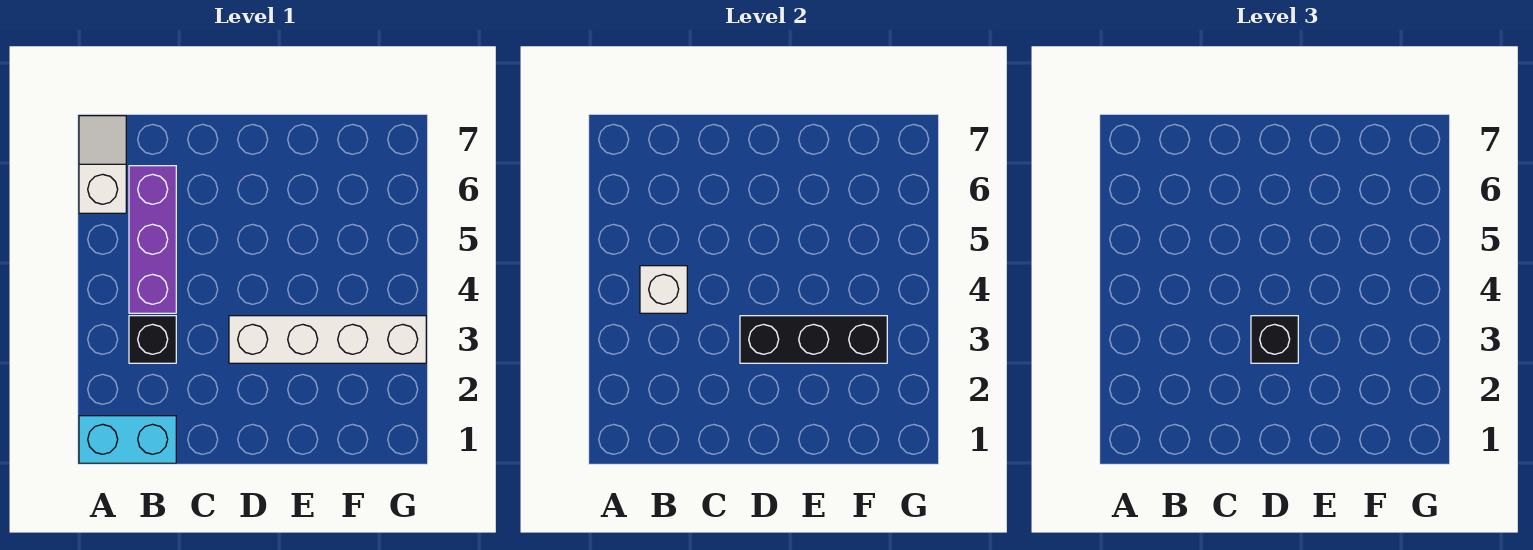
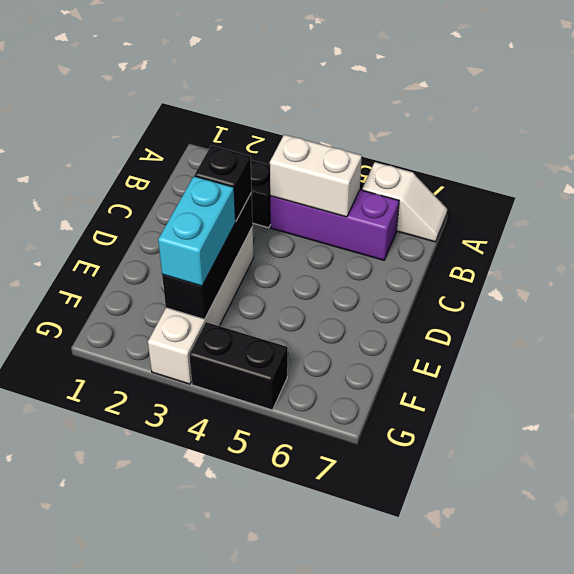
cyan 1x2 brick [79,416,176,463] -> cyan 1x2 brick moved to [158,176,235,286]
white 1x1 brick [640,266,687,313] -> white 1x2 brick [270,134,362,217]
none -> black 1x2 brick [189,322,288,410]

